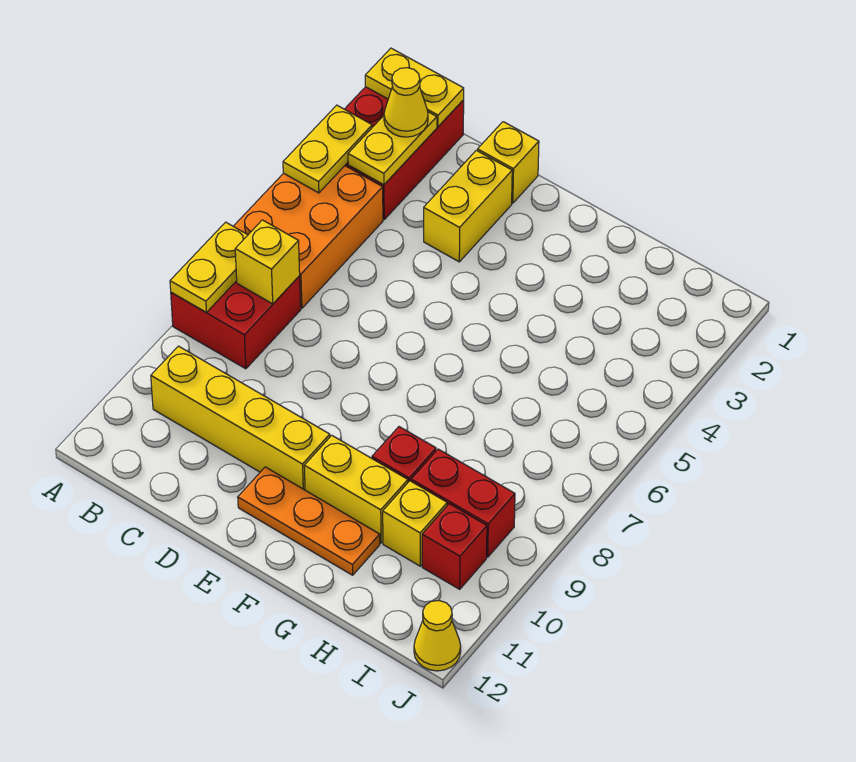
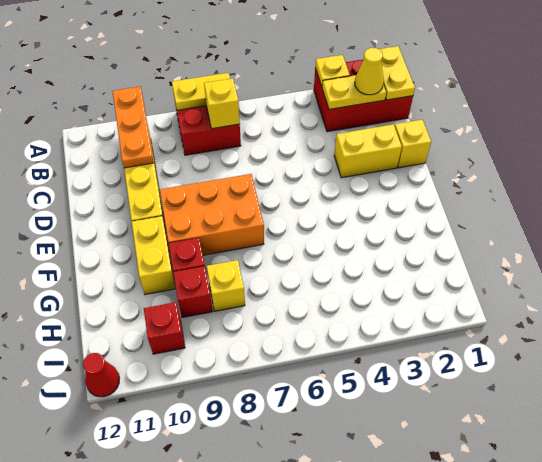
yellow 1x2 plate [283,105,372,193] -> yellow 1x1 plate [315,55,350,86]
orange 2x3 brick [233,166,383,308] -> orange 2x3 brick moved to [160,174,264,255]
orange 1x3 plate [238,467,380,575] -> orange 1x3 plate moved to [113,86,154,168]
red 1x2 brick [411,449,515,557] -> red 1x1 brick [173,266,213,317]
yellow 1x1 brick [383,481,447,566] -> yellow 1x1 brick moved to [207,260,245,311]
yellow 1x1 cone [414,601,461,671] -> red 1x1 cone [83,353,119,397]

